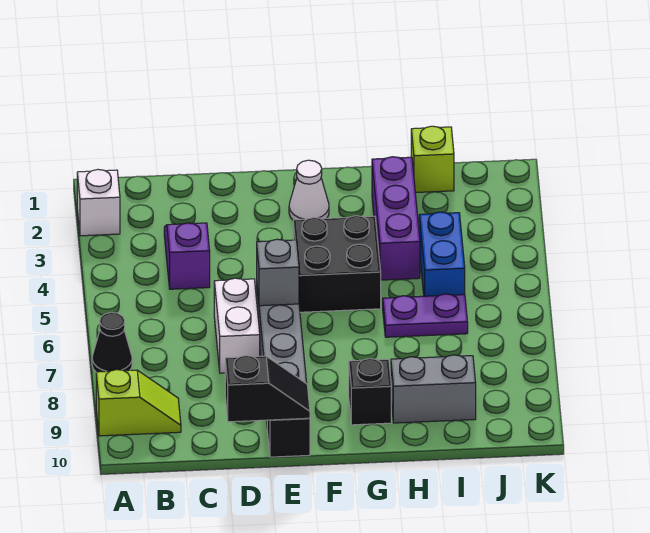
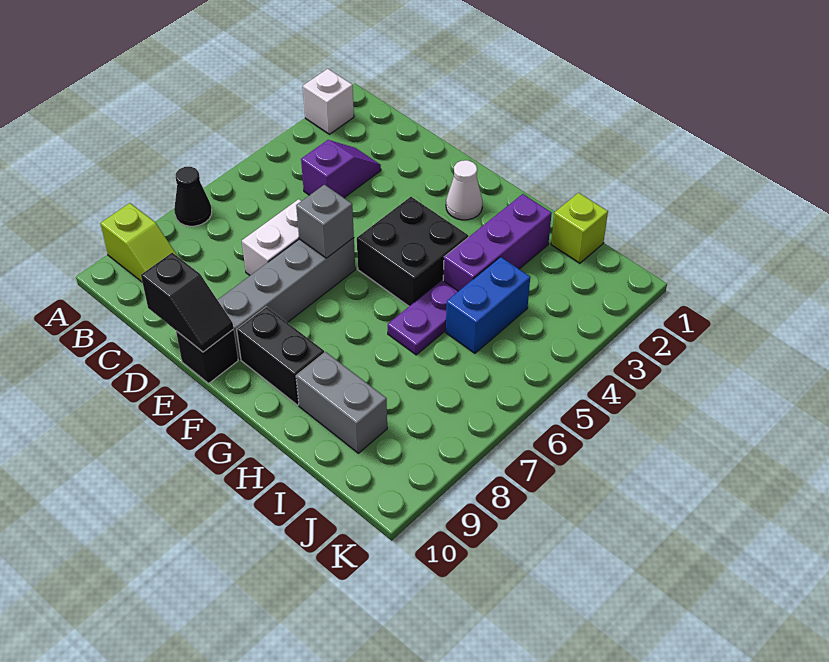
black 1x1 brick [349,359,391,425] -> black 1x2 brick [237,307,324,405]
purple 1x2 plate [383,294,468,337] -> purple 1x2 plate turned to [388,280,458,355]

